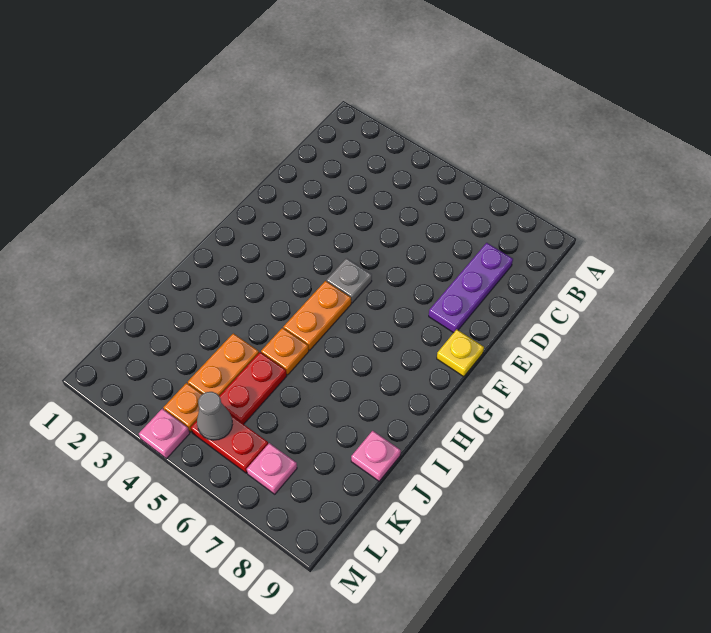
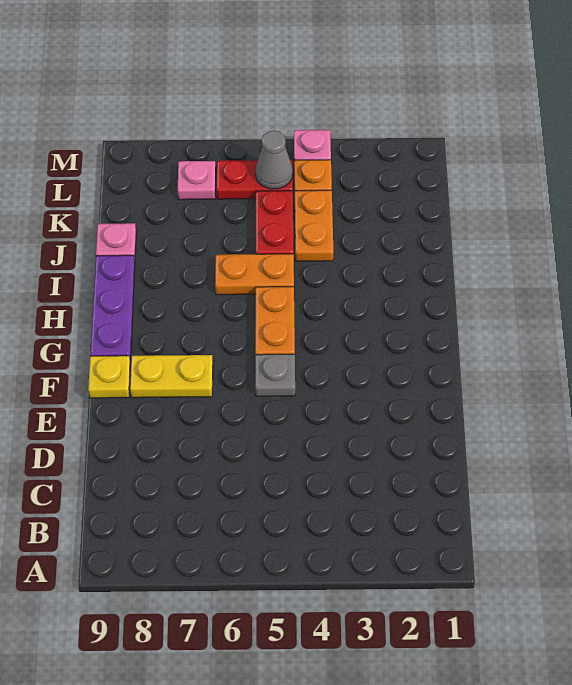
purple 1x3 plate [429,243,513,333] -> purple 1x3 plate moved to [90,255,135,361]
none -> yellow 1x2 plate [130,355,213,398]
orange 1x1 plate [261,328,309,375] -> orange 1x2 plate [215,254,294,295]

